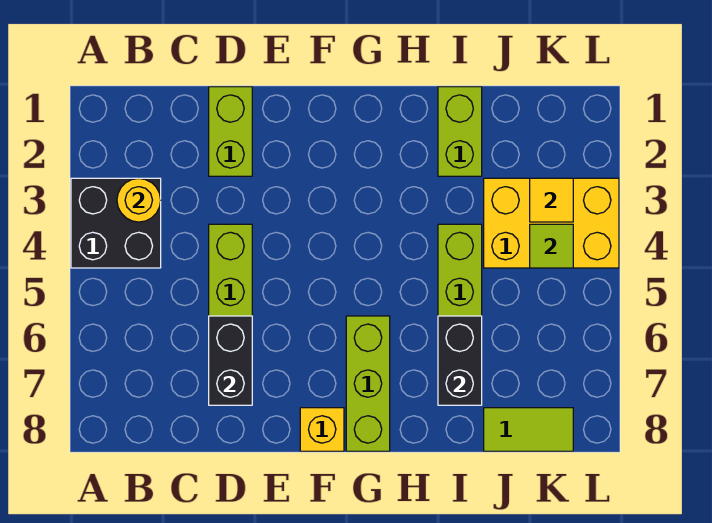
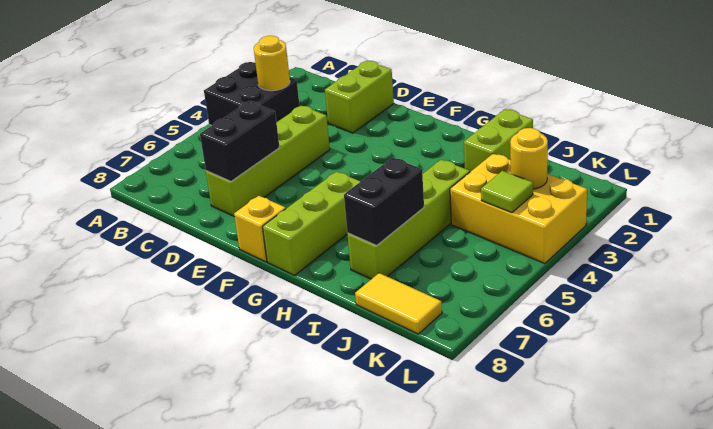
lime 1x2 tile [484,408,573,451] -> yellow 1x2 tile [355,273,442,334]
yellow 1x1 tile [530,178,573,222] -> yellow 1x1 round brick [510,128,548,189]

